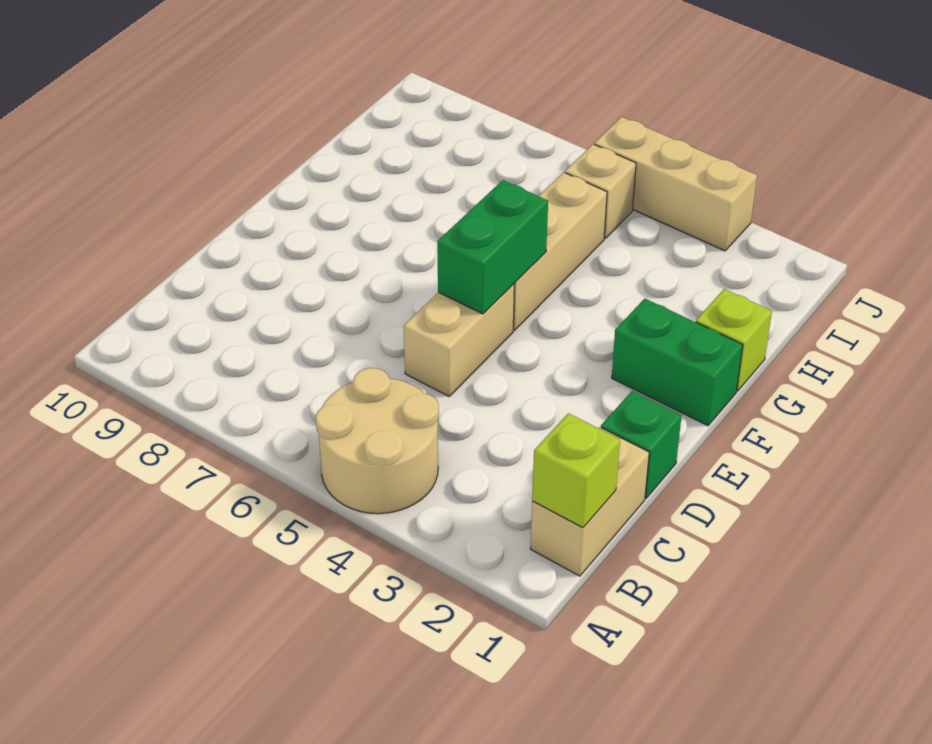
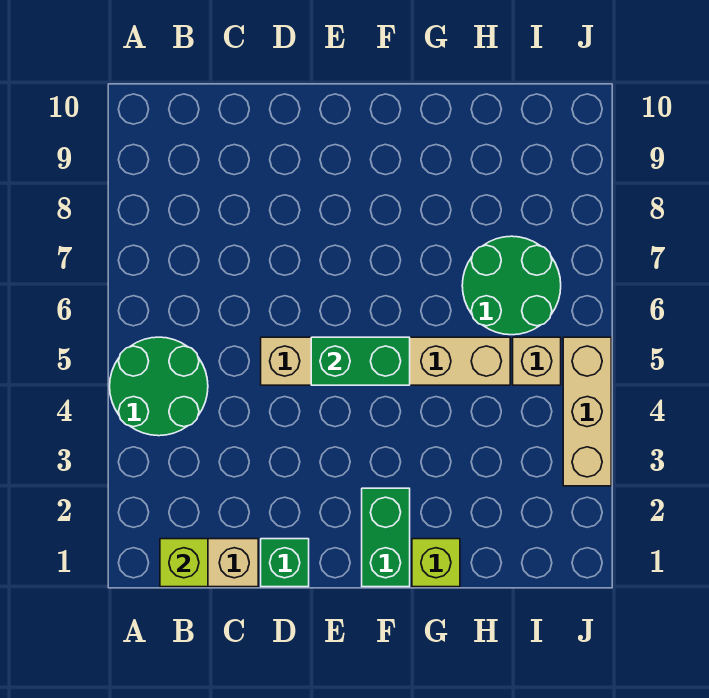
tan 2x2 round brick [316,368,439,514] -> green 2x2 round brick [110,337,208,436]
none -> green 2x2 round brick [462,236,561,335]

